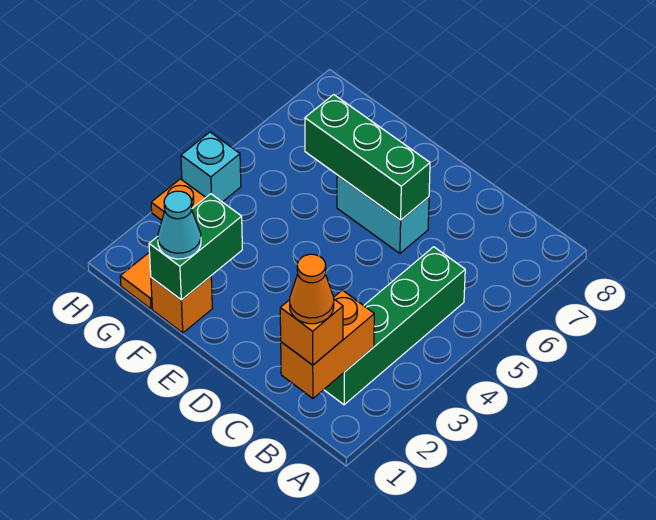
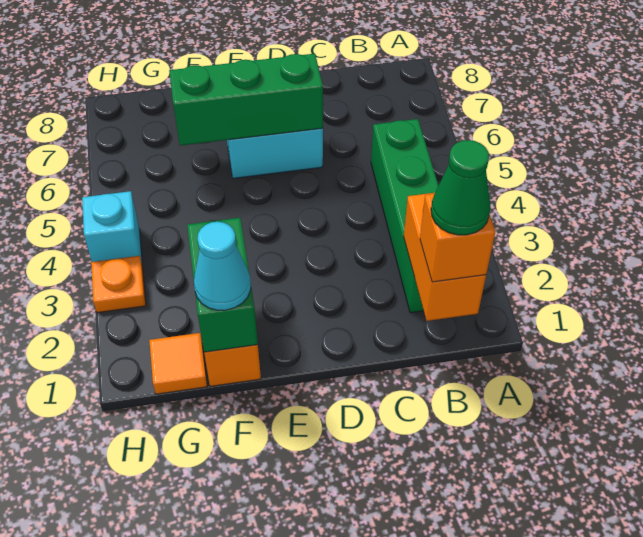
orange 1x1 cone [290,254,334,324] -> green 1x1 cone [431,140,491,235]

